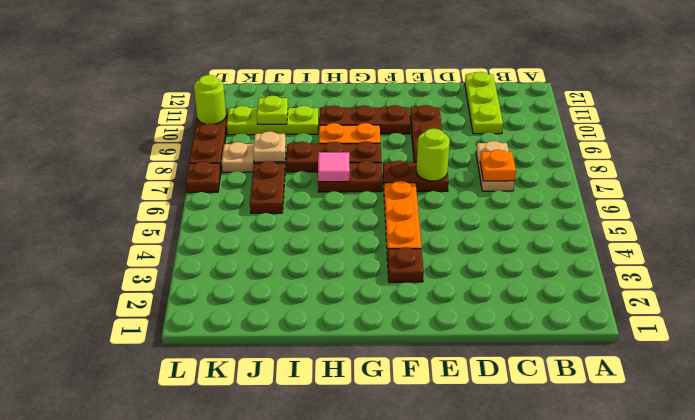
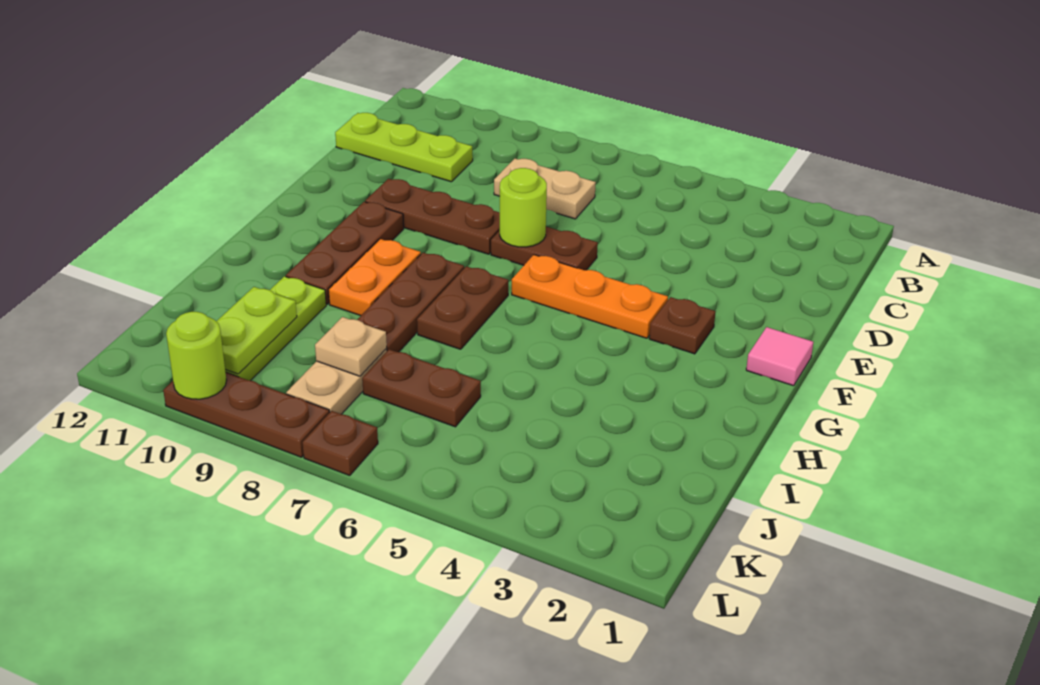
orange 1x1 plate [480,150,516,181] -> none
brown 1x2 plate [383,161,449,192] -> brown 1x2 plate turned to [491,227,598,270]
pink 1x1 tile [318,152,350,182] -> pink 1x1 tile moved to [746,327,813,386]
lime 1x1 plate [257,96,288,124] -> lime 1x2 plate [216,287,297,374]

